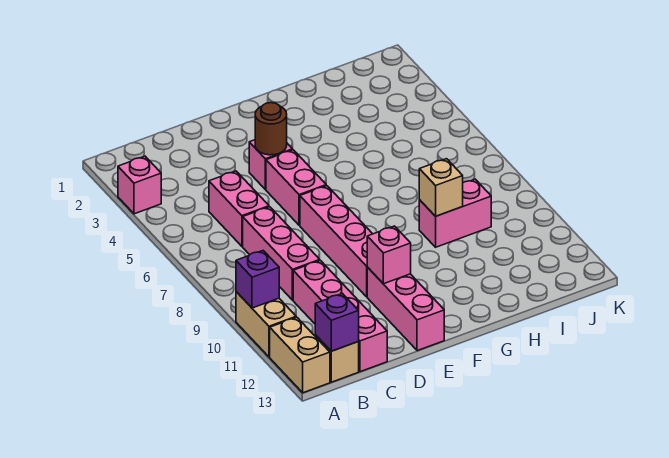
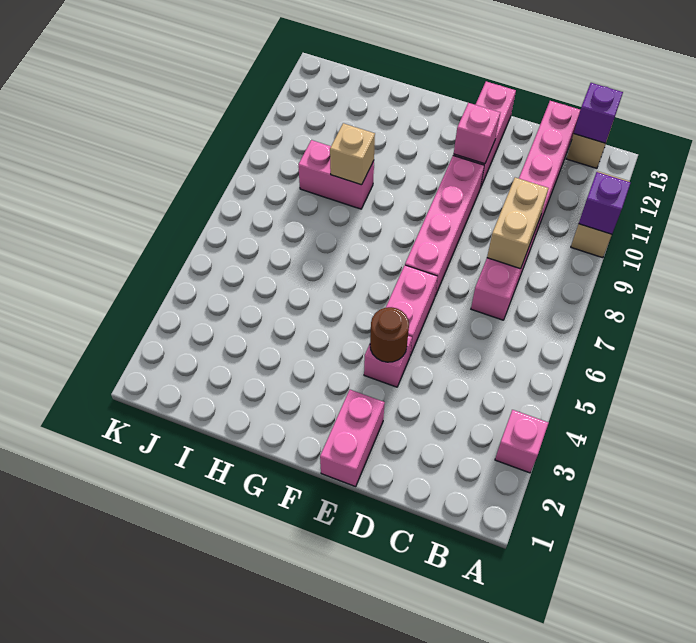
tan 1x2 brick [270,317,330,393] -> tan 1x2 brick moved to [487,178,548,269]
pink 1x2 brick [209,171,269,246] -> pink 1x2 brick moved to [320,390,385,487]

